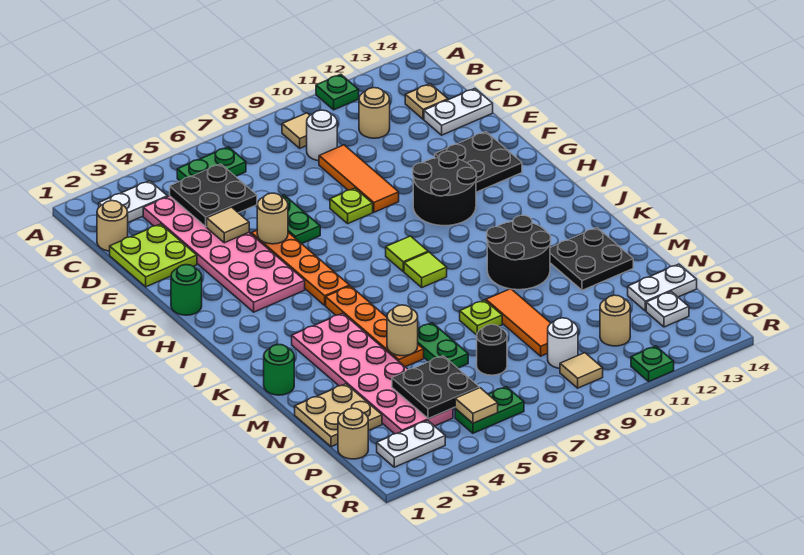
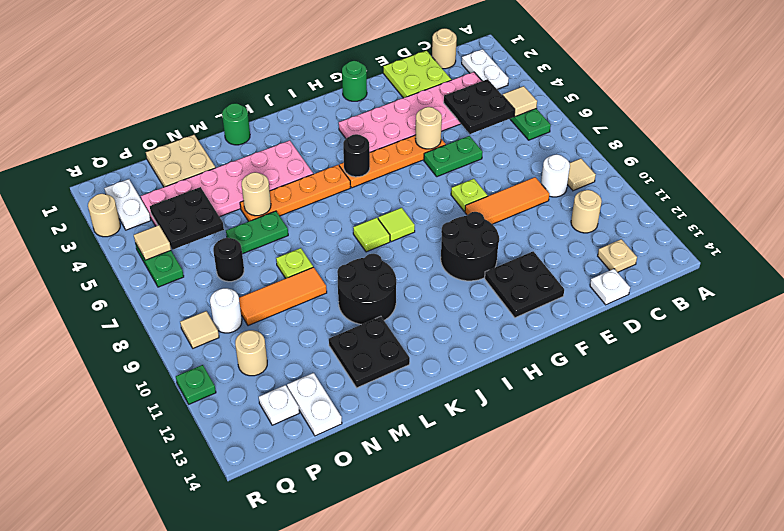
green 1x1 plate [316,74,359,110] -> none
white 1x2 plate [424,89,493,135] -> white 1x1 plate [590,269,630,305]
tan 1x1 tile [207,207,249,243] -> tan 1x1 tile moved to [502,86,537,116]
none -> black 1x1 round brick [343,134,370,177]
tan 1x1 round brick [338,408,368,459] -> tan 1x1 round brick moved to [88,194,120,237]

